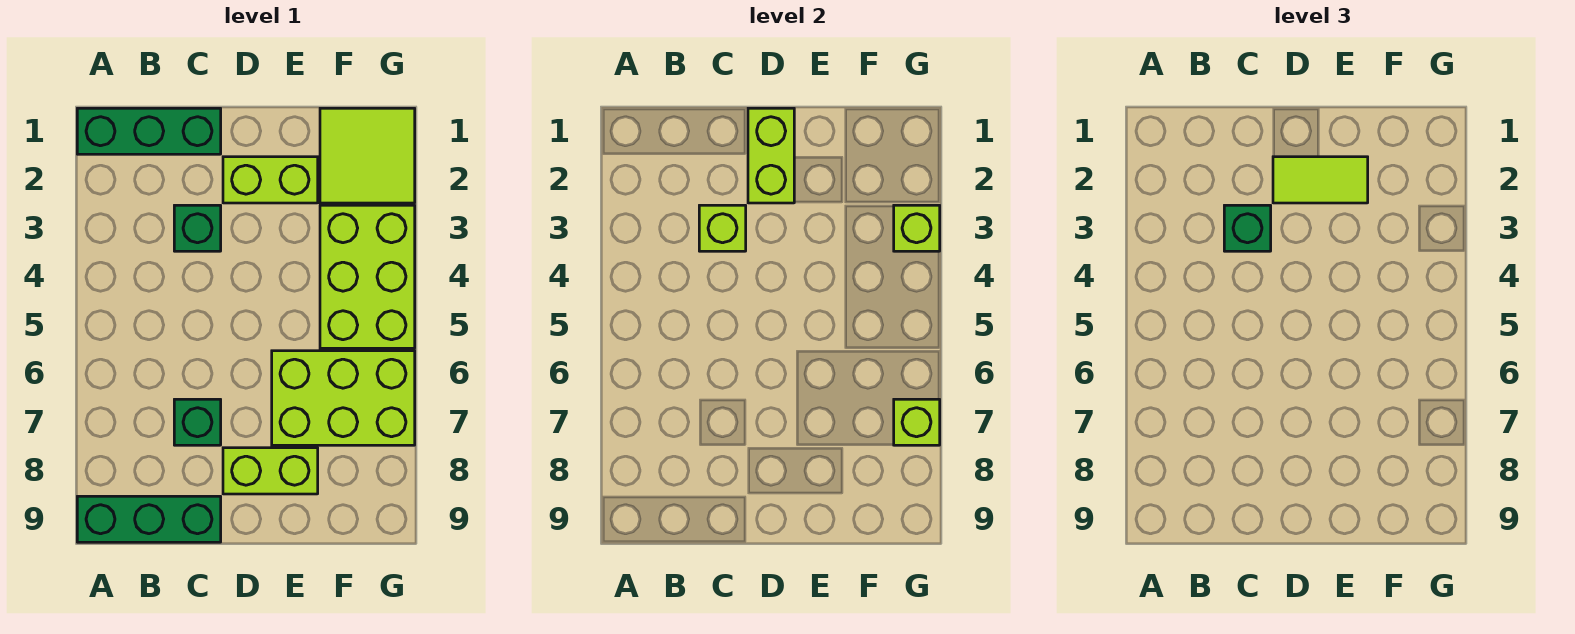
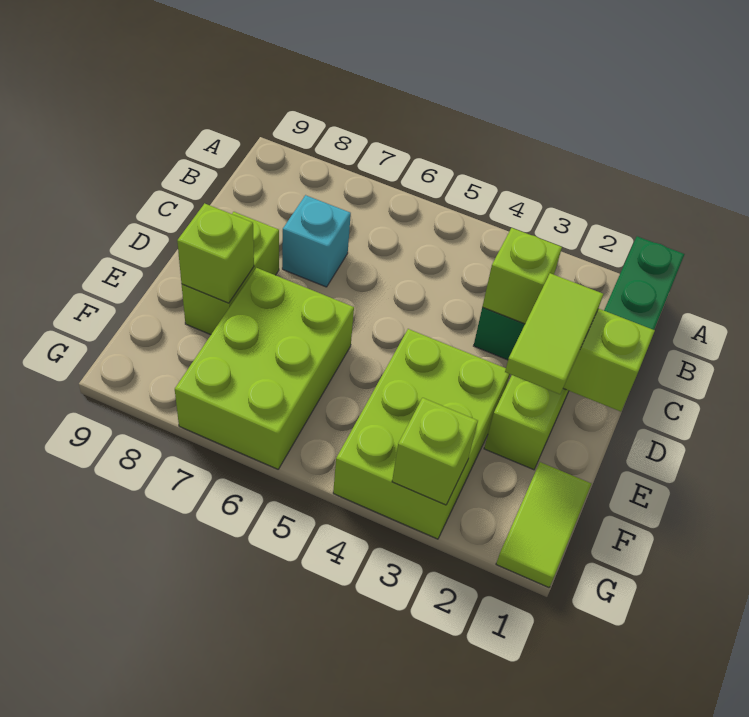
green 1x3 brick [77,496,221,542] -> none
green 1x1 brick [1224,205,1271,251] -> none
green 1x1 brick [174,399,221,445] -> cyan 1x1 brick [282,195,351,287]
lime 2x2 tile [320,108,415,203] -> lime 1x2 tile [496,462,591,588]
lime 2x3 brick [320,205,415,348] -> lime 2x3 brick turned to [333,329,510,539]
lime 1x1 brick [894,399,940,445] -> lime 1x1 brick moved to [177,203,254,303]

